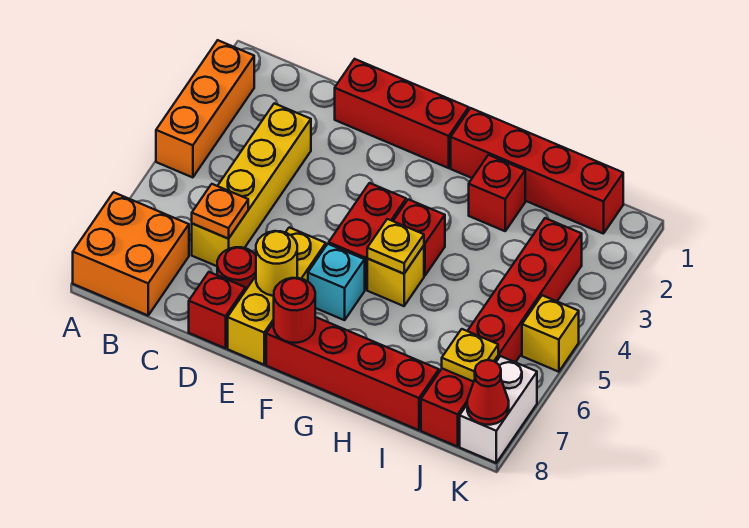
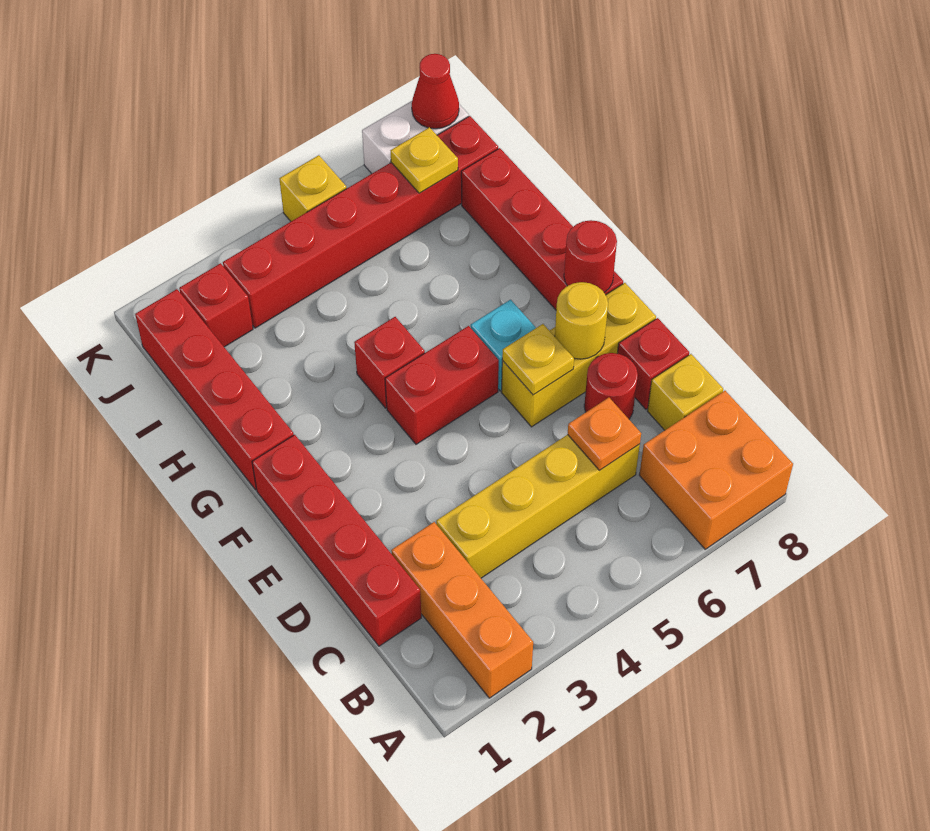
orange 1x3 brick [156,40,254,178] -> orange 1x3 brick turned to [391,522,533,698]
red 1x3 brick [335,59,469,168] -> red 1x4 brick [252,435,421,646]
yellow 1x1 brick [367,246,424,306] -> yellow 1x1 brick moved to [647,354,723,430]
yellow 1x1 plate [367,219,424,274] -> yellow 1x1 plate moved to [502,324,574,395]
red 1x1 brick [469,155,525,231] -> red 1x1 brick moved to [179,263,253,347]

